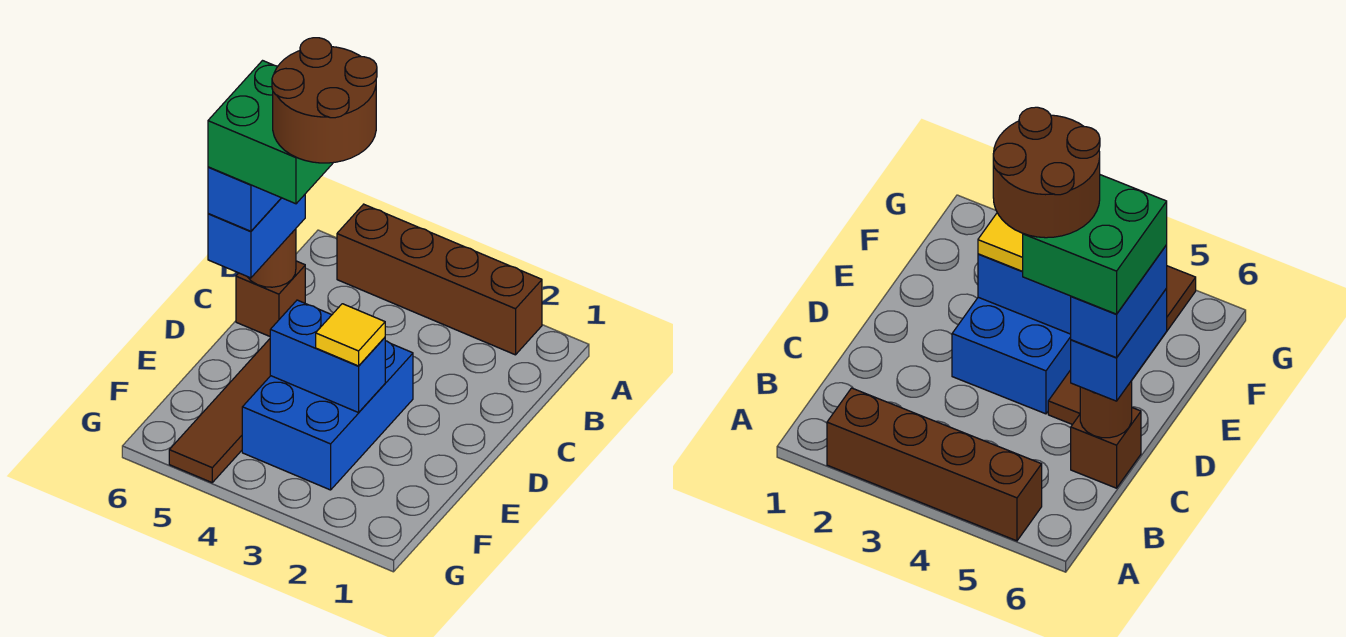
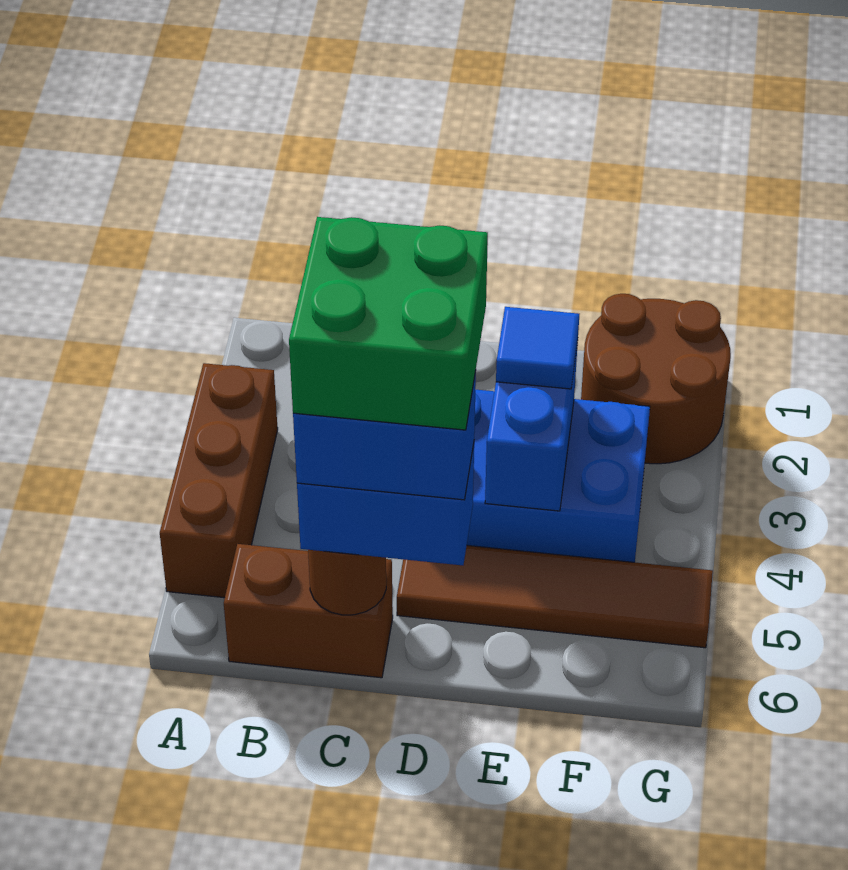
brown 1x4 brick [337,204,542,355] -> brown 1x3 brick [160,363,278,598]
brown 2x2 round brick [272,38,377,163] -> brown 2x2 round brick moved to [581,294,731,464]
brown 1x1 brick [236,261,305,336] -> brown 1x2 brick [224,544,393,678]
yellow 1x1 tile [316,304,385,366] -> blue 1x1 tile [496,307,579,389]

